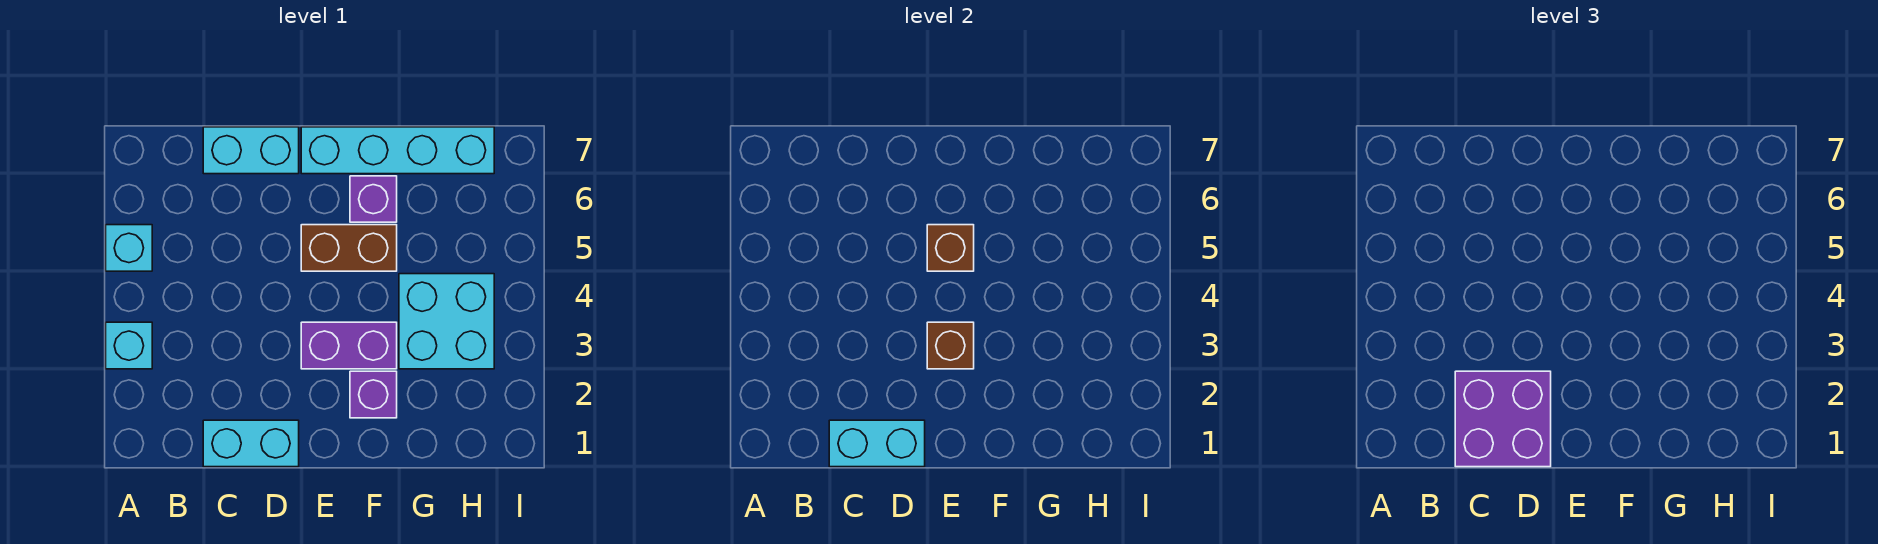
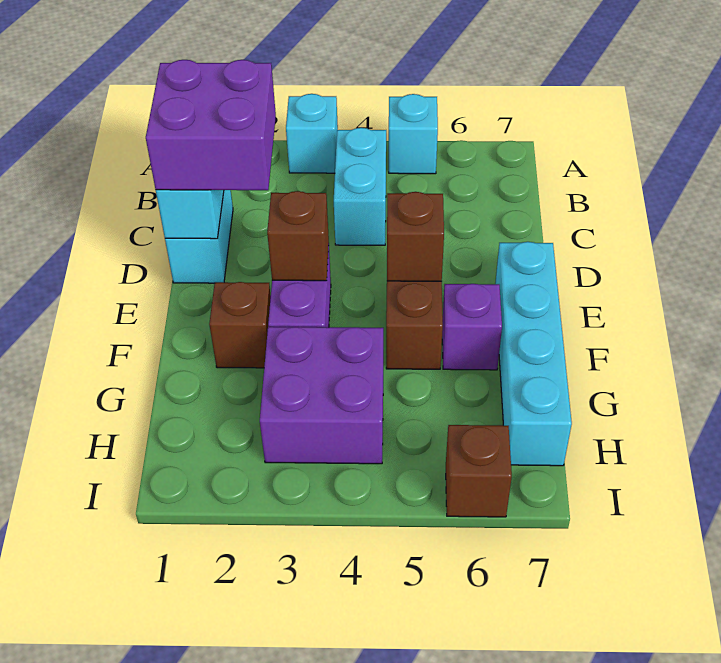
cyan 1x2 brick [203,127,299,174] -> cyan 1x2 brick moved to [334,128,386,245]
purple 1x1 brick [350,371,397,418] -> brown 1x1 brick [209,282,271,368]
cyan 2x2 brick [399,274,494,369] -> purple 2x2 brick [260,327,383,464]
none -> brown 1x1 brick [446,425,512,517]

